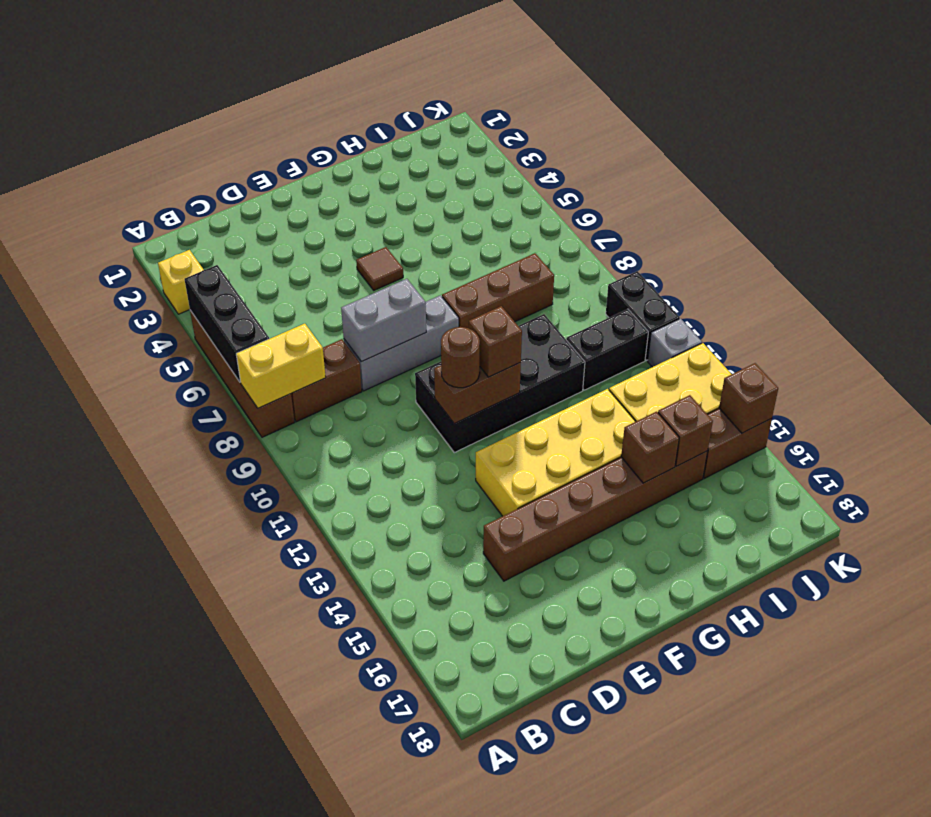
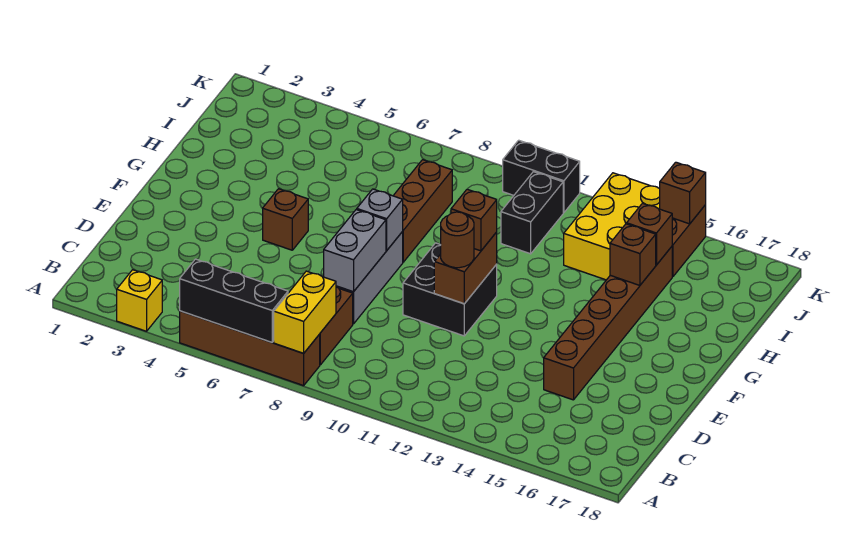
black 2x4 brick [415,314,585,453] -> black 2x2 brick [403,243,497,336]
yellow 2x4 brick [476,389,636,516] -> none
brown 1x1 tile [356,247,403,290] -> brown 1x1 brick [263,189,308,250]
grey 1x1 brick [648,319,702,367] -> grey 1x1 brick moved to [357,189,403,251]

